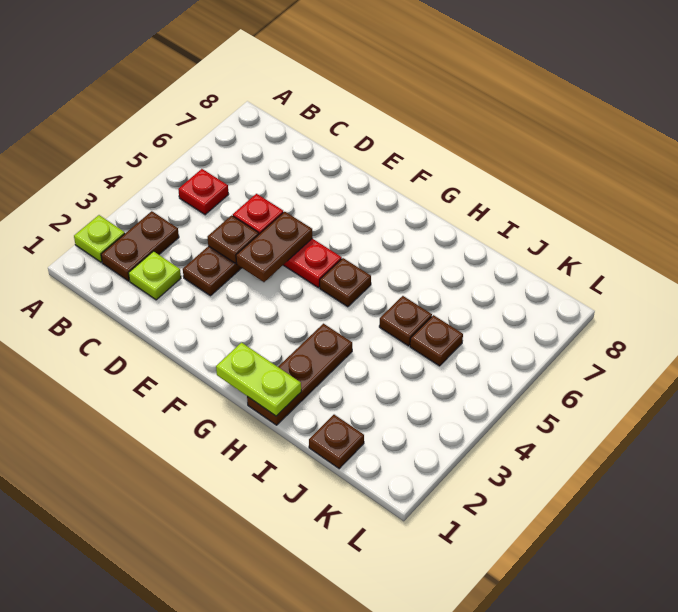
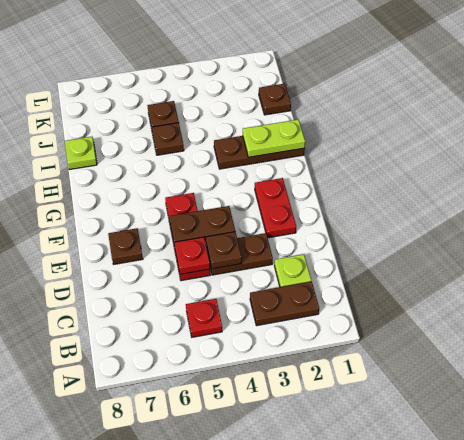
lime 1x1 plate [74,215,125,262] -> lime 1x1 plate moved to [65,137,97,170]
none -> red 1x2 plate [255,178,296,238]
lime 1x2 plate [216,342,301,416] -> lime 1x2 plate turned to [243,119,305,157]
brown 1x1 plate [320,258,371,307] -> brown 1x1 plate moved to [108,228,143,264]

